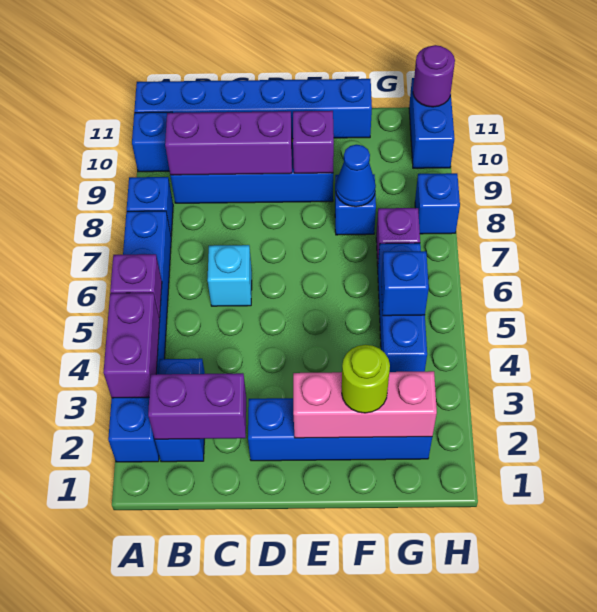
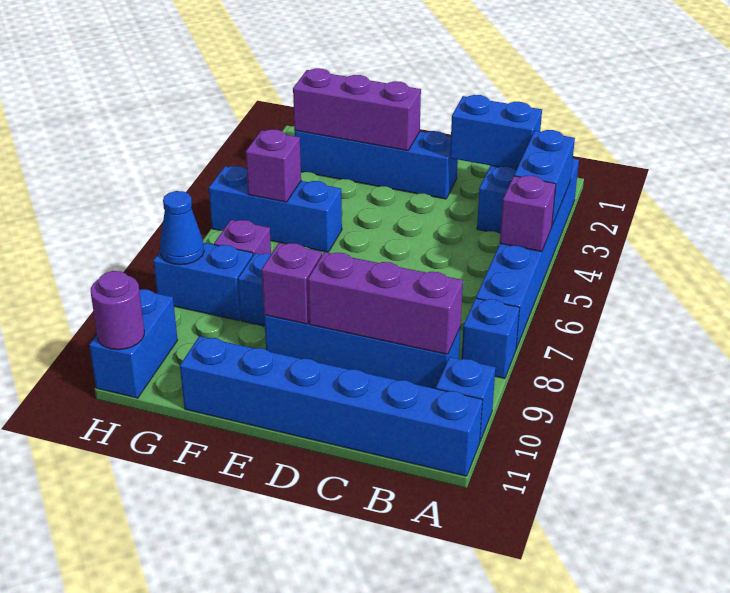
purple 1x2 brick [103,293,160,398] -> blue 1x2 brick [514,130,575,225]
purple 1x2 brick [148,373,246,439] -> blue 1x2 brick [450,95,542,170]
cyan 1x1 brick [208,245,252,306] -> none
pink 1x3 brick [293,371,437,438] -> purple 1x3 brick [293,68,421,151]
lime 1x1 round brick [342,345,390,413] -> none
blue 1x1 cone [336,145,376,207] -> blue 1x1 cone moved to [160,191,204,265]
blue 1x3 brick [378,243,427,372] -> blue 1x3 brick turned to [209,166,342,252]
blue 1x1 brick [381,251,429,316] -> purple 1x1 brick [246,129,301,202]
blue 1x1 brick [415,173,460,234] -> blue 1x2 brick [153,243,253,320]

